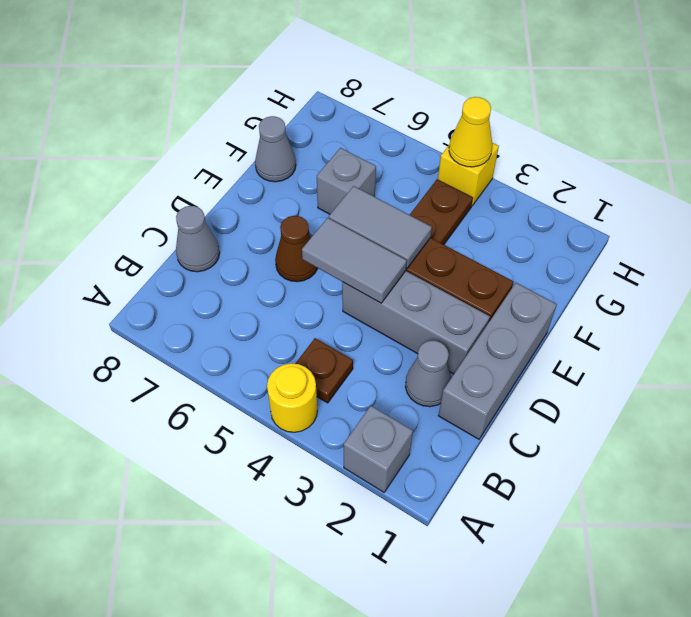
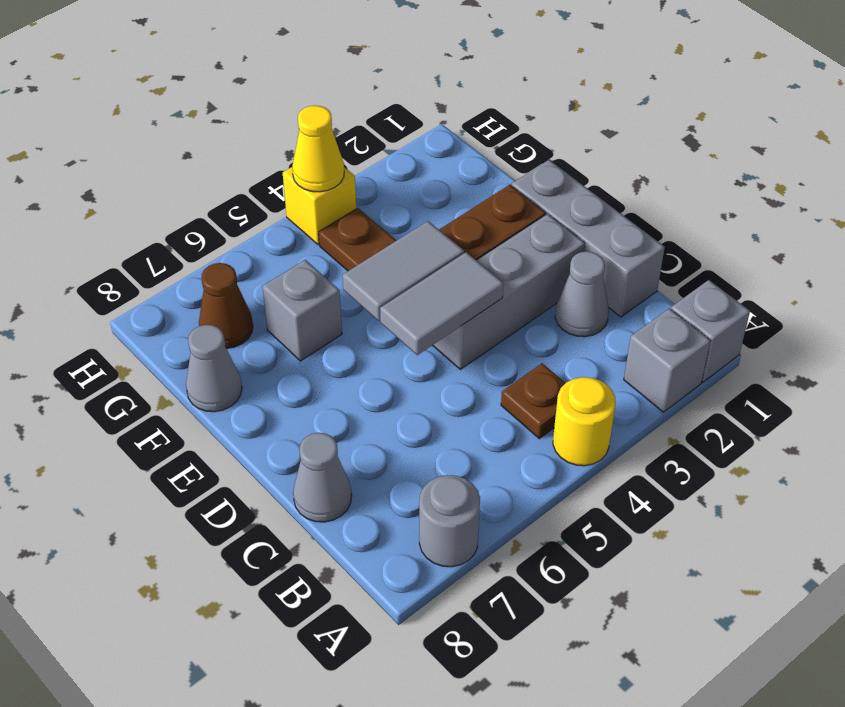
none -> grey 1x1 brick [671,280,750,382]
none -> grey 1x1 round brick [419,475,480,567]
brown 1x1 cone [275,216,318,282] -> brown 1x1 cone moved to [199,263,253,349]

